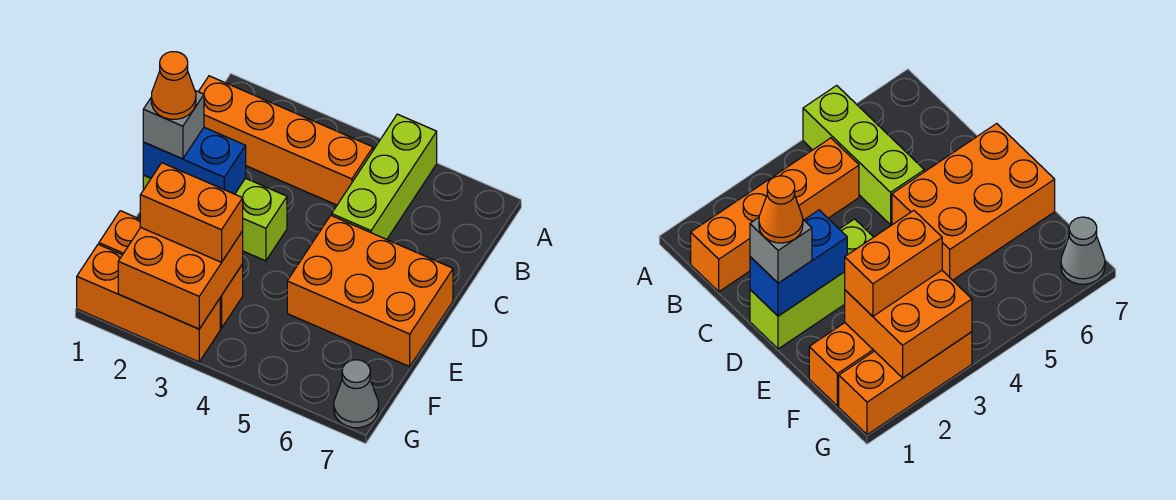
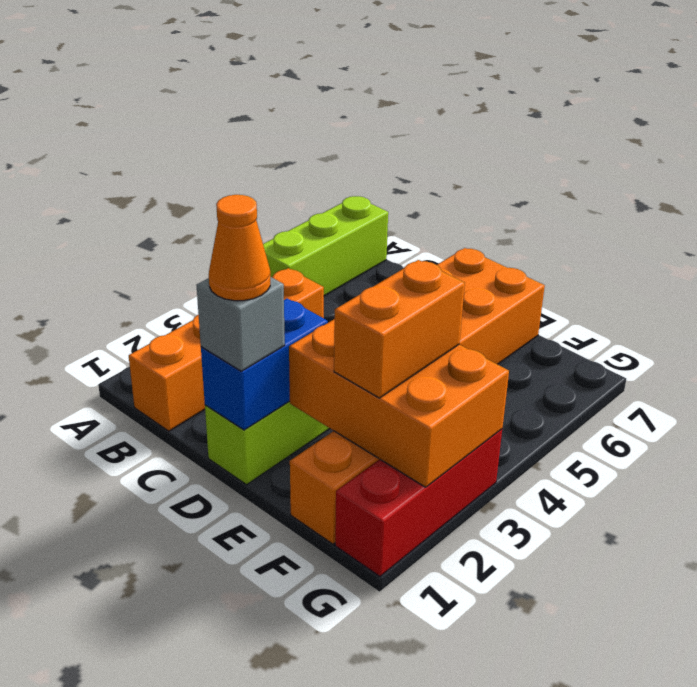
lime 1x3 brick [332,114,437,239] -> lime 1x3 brick turned to [263,196,388,296]
orange 2x2 brick [118,228,243,329] -> orange 2x3 brick [289,319,509,487]
orange 1x3 brick [77,244,220,362] -> red 1x3 brick [335,429,502,576]
grey 1x1 cone [334,360,378,428] -> none

